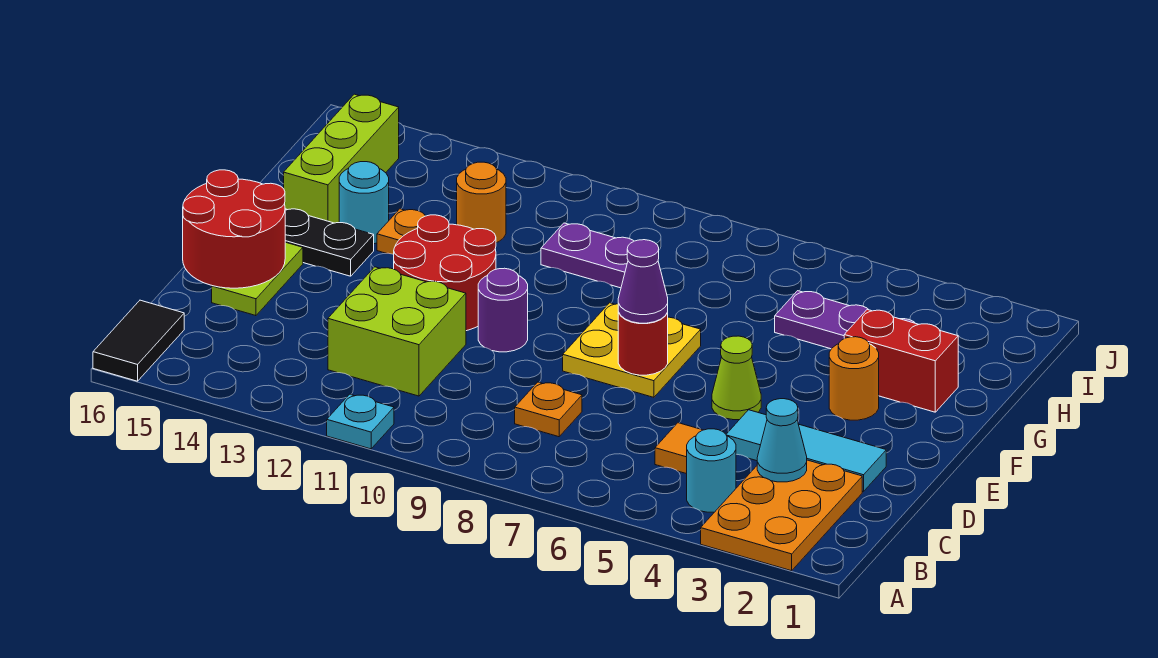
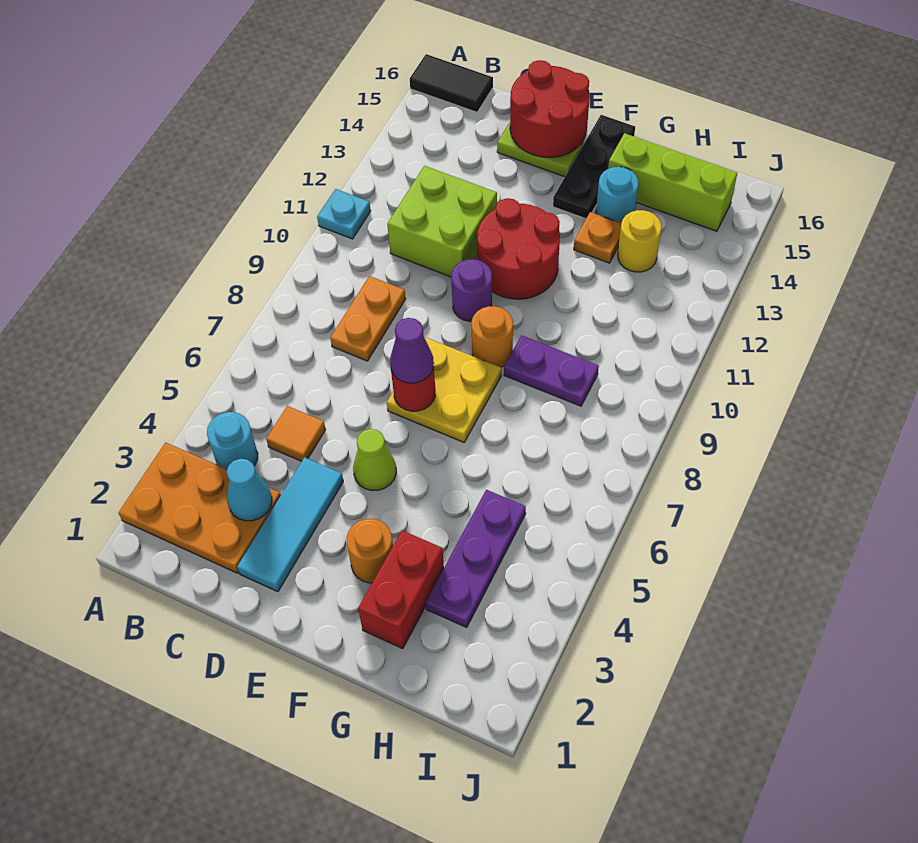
orange 1x1 plate [515,382,582,437] -> orange 1x2 plate [330,276,406,361]
purple 1x2 plate [541,223,634,288] -> purple 1x2 plate turned to [504,335,599,406]
orange 1x1 round brick [457,162,506,243] -> orange 1x1 round brick moved to [471,306,513,367]
none -> yellow 1x1 round brick [618,210,662,272]

